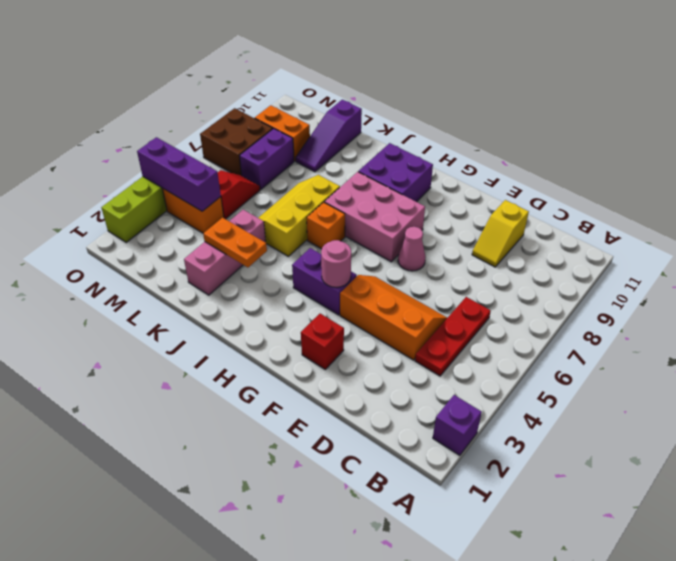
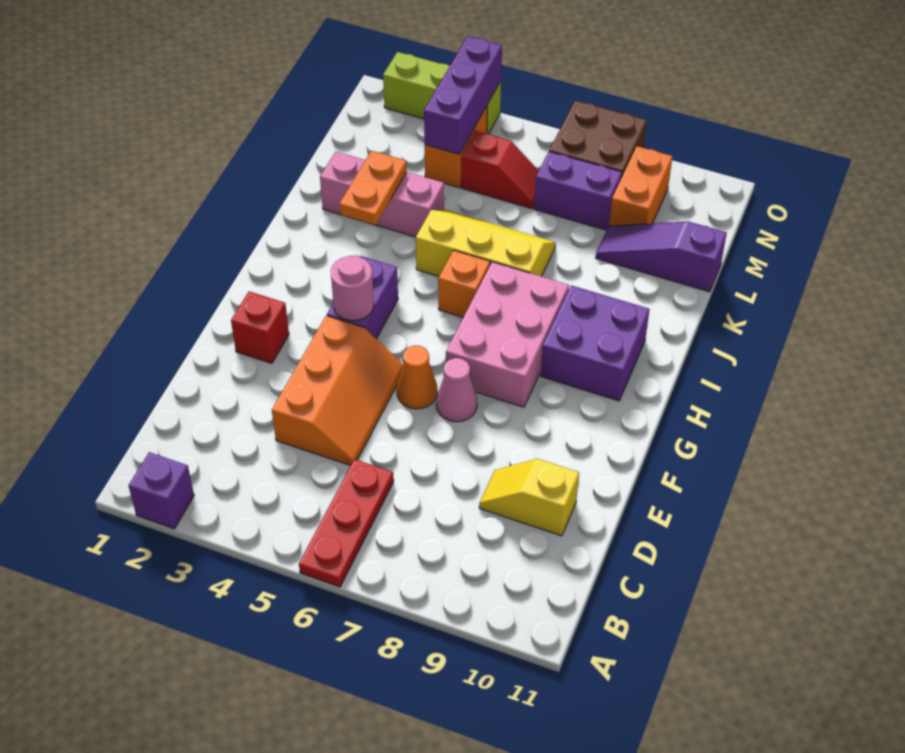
red 1x3 plate [415,297,491,376] -> red 1x3 plate turned to [299,459,394,587]
none -> orange 1x1 cone [397,345,437,409]

